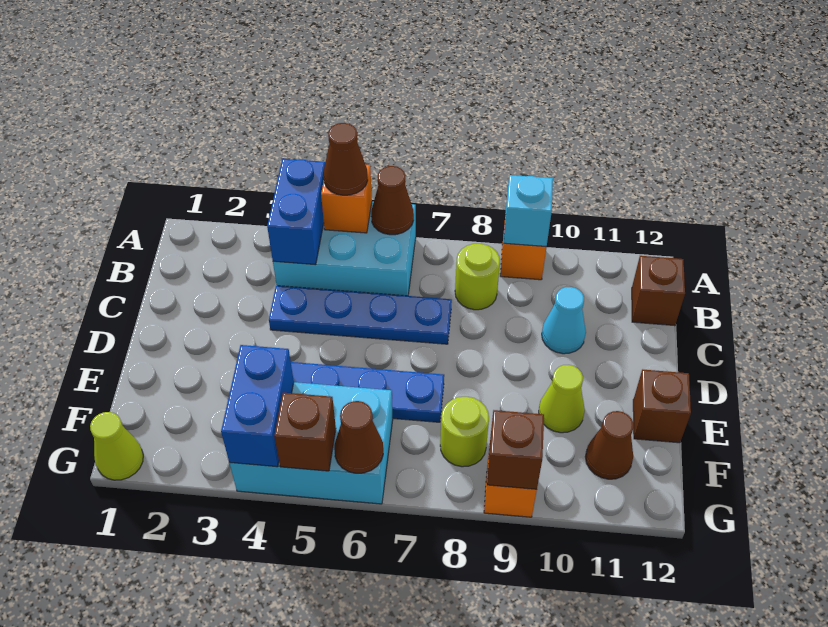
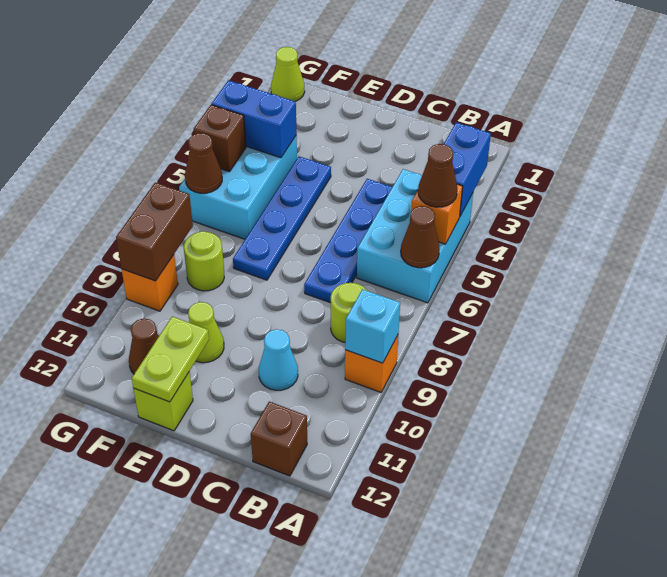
blue 1x2 brick [267,159,325,265] -> blue 1x2 brick turned to [444,122,491,216]
none -> lime 1x2 plate [132,317,209,402]
brown 1x1 brick [633,370,691,443] -> lime 1x1 brick [133,372,193,431]
brown 1x1 brick [487,410,544,489] -> brown 1x2 brick [116,182,193,281]

